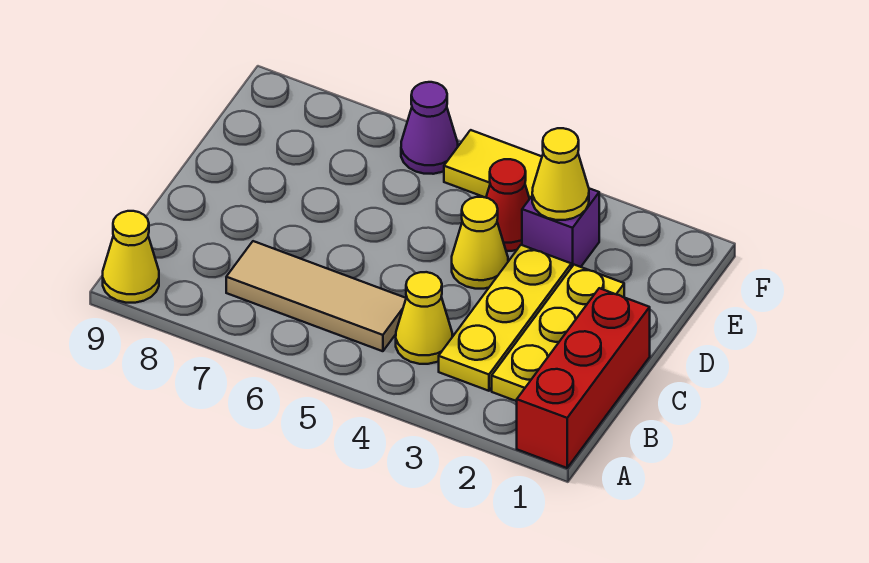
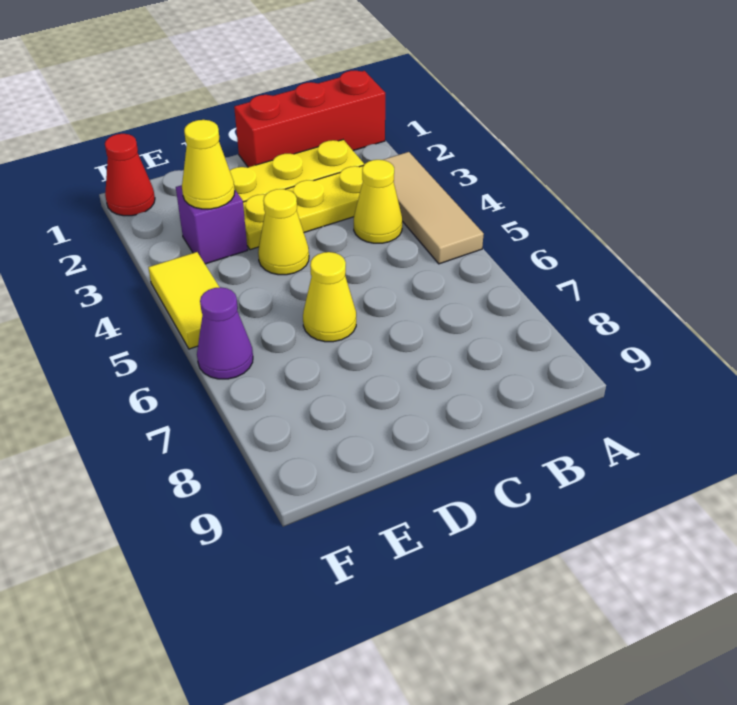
yellow 1x1 cone [103,211,159,303] -> yellow 1x1 cone moved to [303,252,356,342]
tan 1x3 tile [226,241,406,351] -> tan 1x3 tile moved to [383,152,484,264]
red 1x1 cone [486,159,529,251] -> red 1x1 cone moved to [105,134,155,216]

